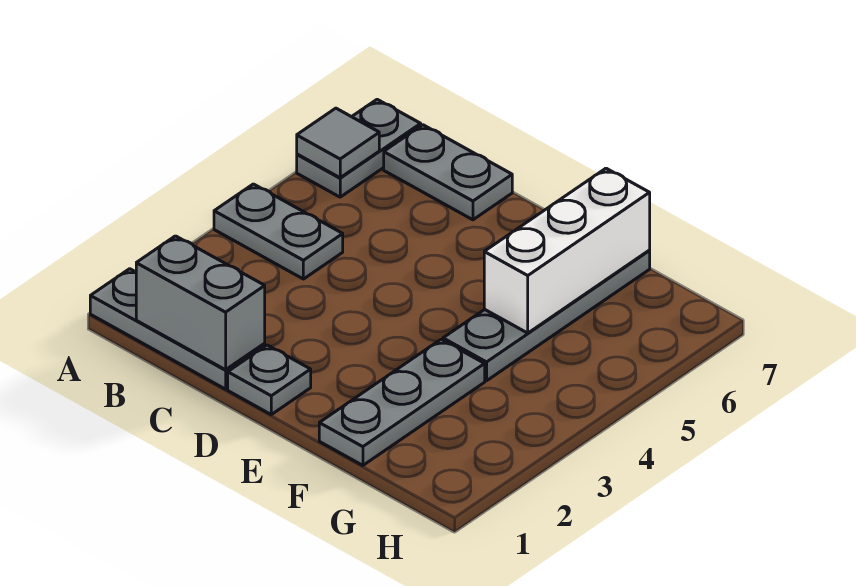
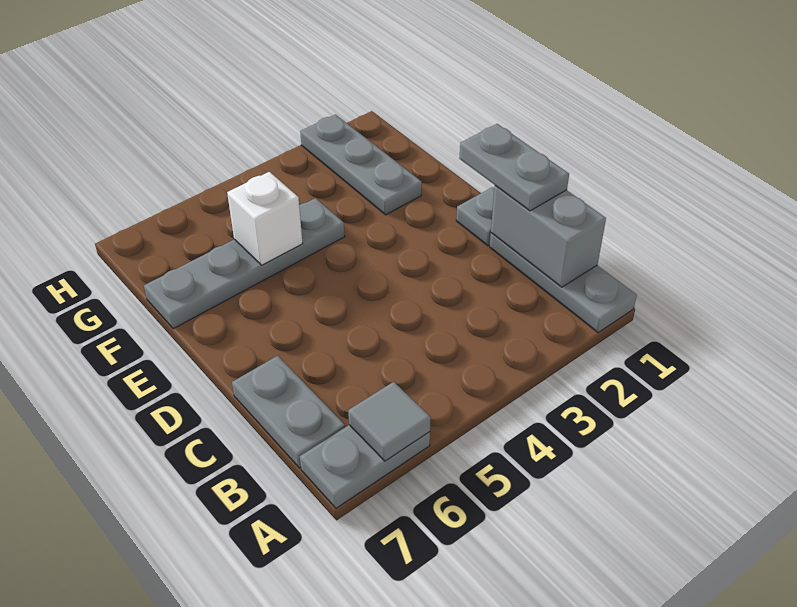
grey 1x2 plate [214,184,343,279] -> grey 1x2 plate moved to [459,124,569,211]
grey 1x3 plate [319,340,485,465] -> grey 1x3 plate turned to [300,115,422,215]
white 1x3 brick [484,168,650,333] -> white 1x1 brick [227,172,303,265]

